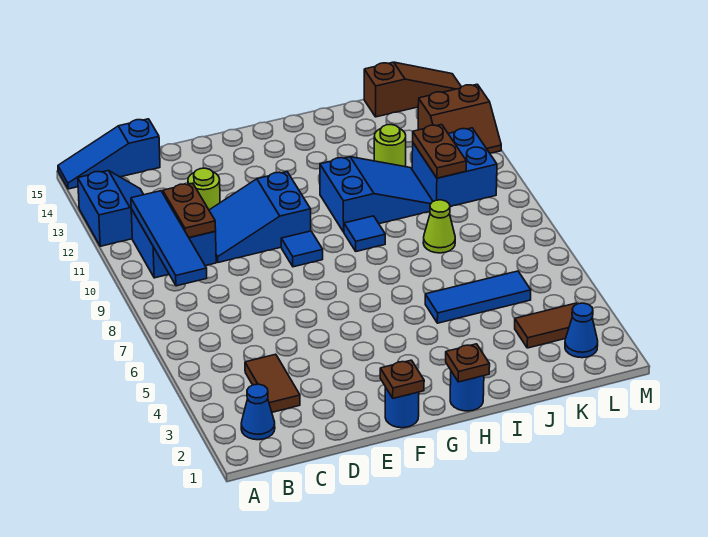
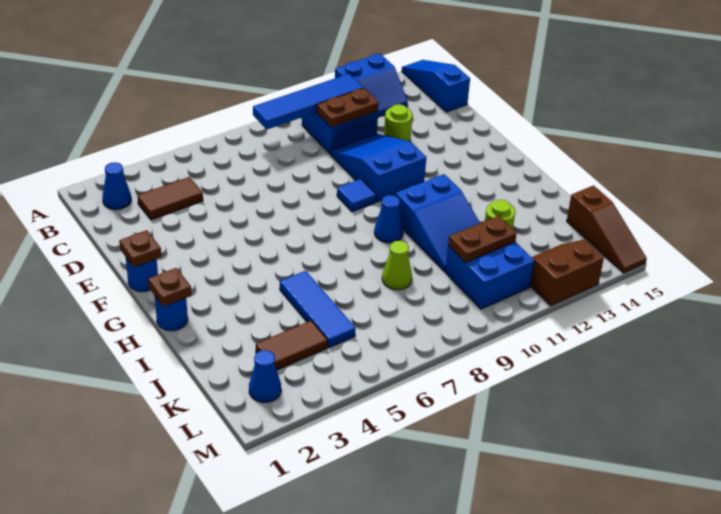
blue 1x1 tile [344,216,385,251] -> blue 1x1 cone [374,195,403,243]
brown 1x2 tile [515,303,577,348] -> brown 1x2 tile turned to [256,321,328,370]
brown 2x2 slope [418,84,501,153] -> brown 2x2 slope turned to [530,240,604,306]

